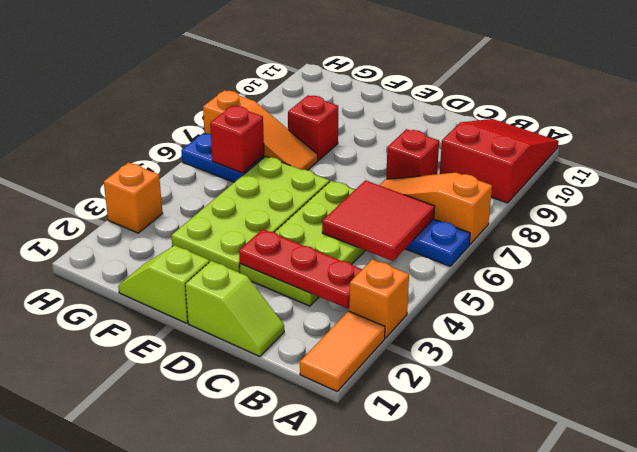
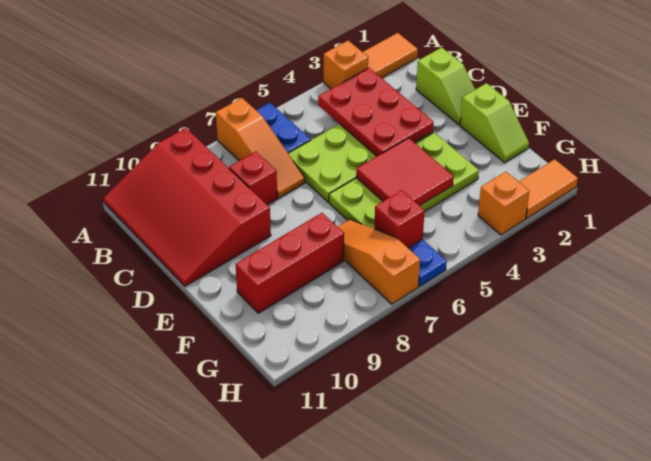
red 2x3 slope [440,119,559,203] -> red 3x4 slope [104,128,271,286]
red 1x3 plate [239,229,362,308] -> red 2x3 plate [318,68,434,156]
red 2x2 tile [322,180,435,261] -> red 2x2 tile moved to [356,138,454,206]
lime 1x2 slope [185,261,284,357] -> lime 1x2 slope turned to [416,47,475,125]
red 1x1 brick [288,95,338,160] -> red 1x3 brick [235,213,344,313]
none -> orange 1x2 tile [519,159,578,218]

